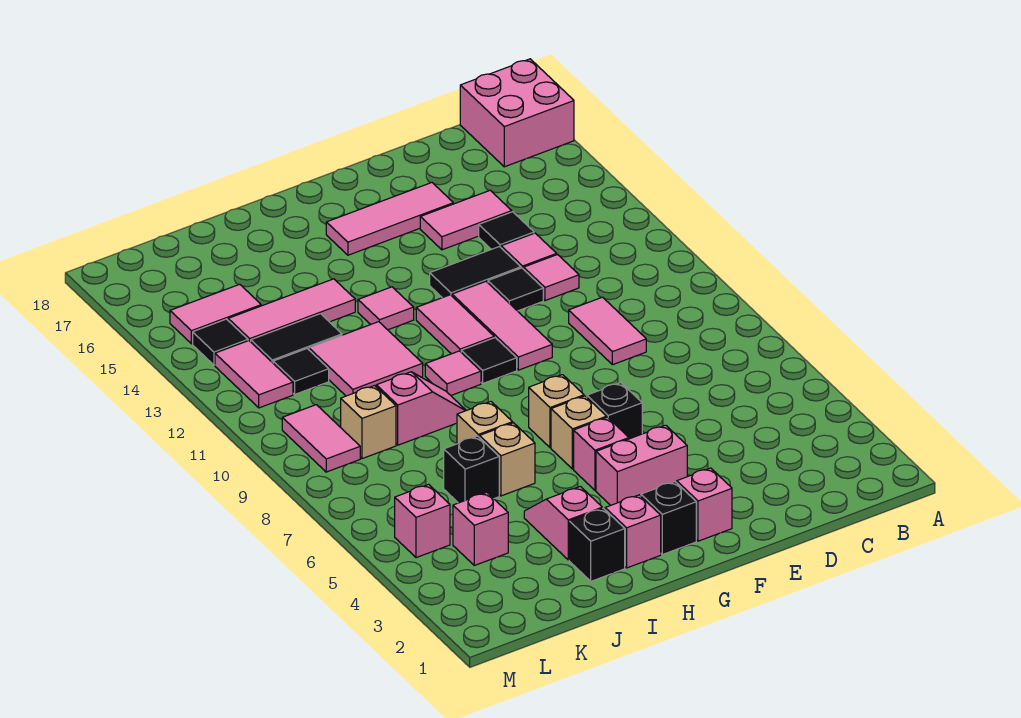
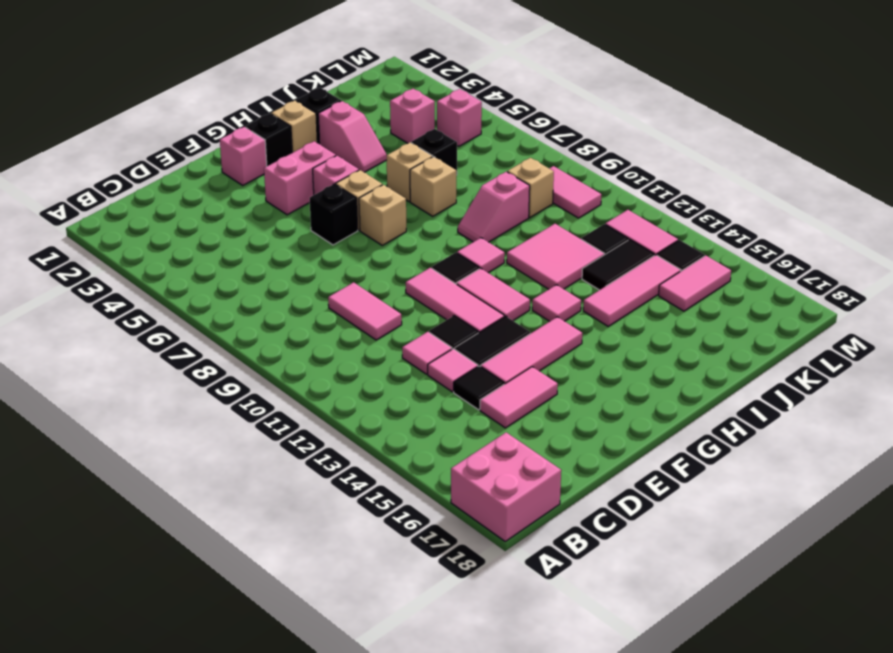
pink 1x3 tile [326,183,453,255] -> pink 1x3 tile moved to [481,317,582,384]
pink 1x1 brick [605,495,661,568] -> tan 1x1 brick [271,101,317,153]

